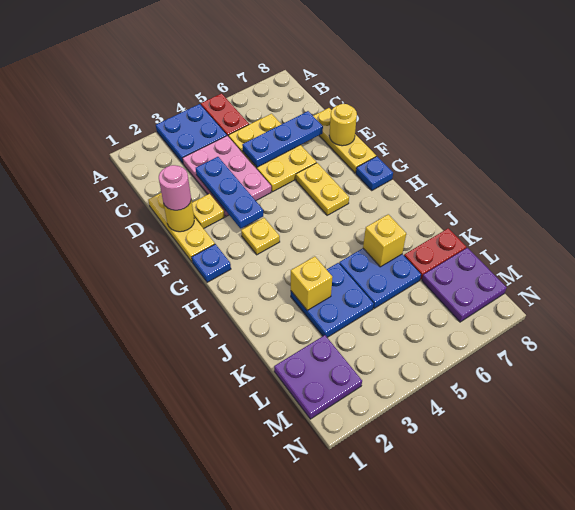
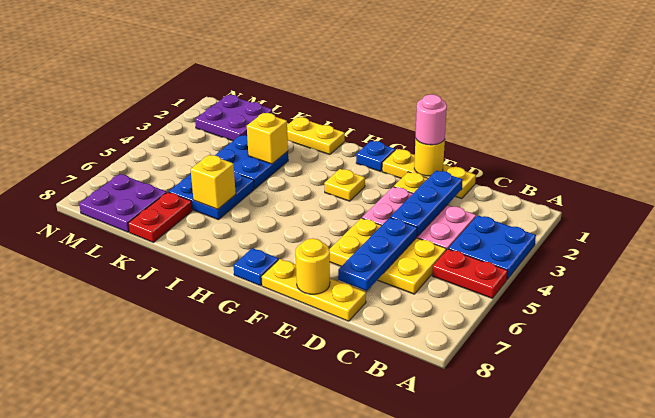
blue 1x3 plate [196,157,263,229] -> blue 1x3 plate turned to [390,171,463,237]
yellow 1x2 plate [296,163,349,215] -> yellow 1x2 plate moved to [287,117,345,155]

